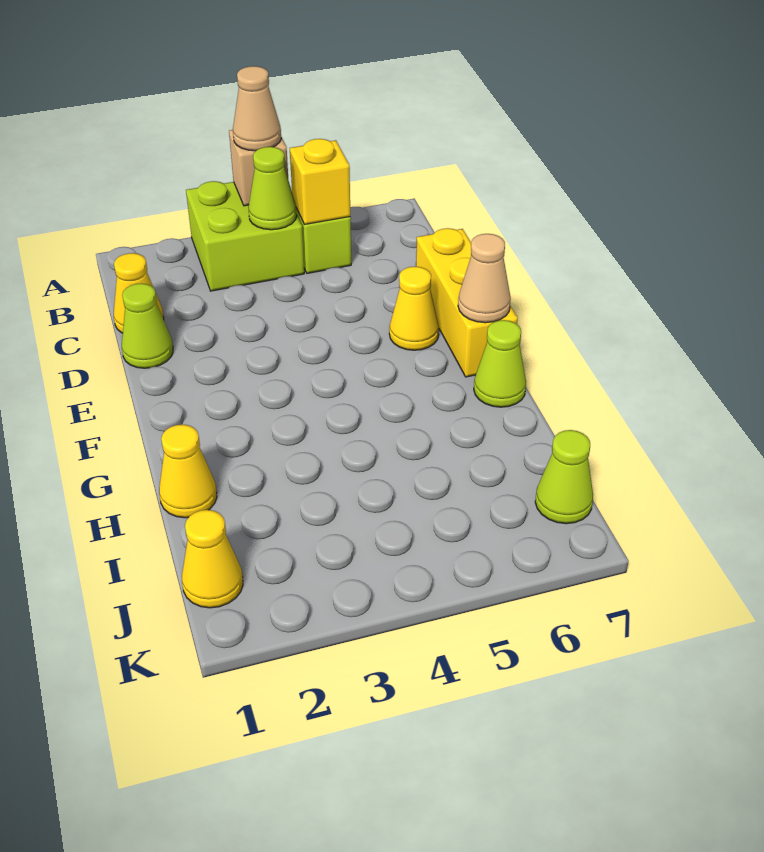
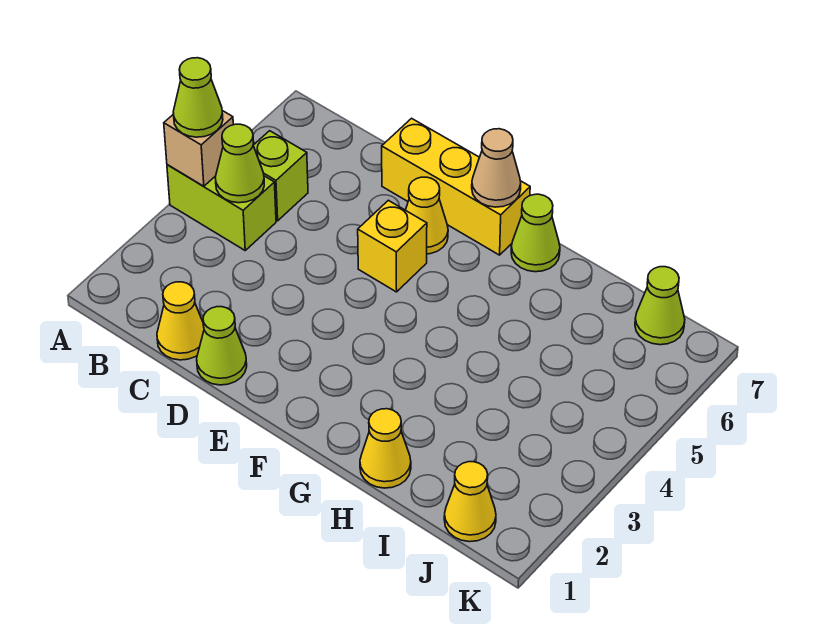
lime 2x2 brick [186,181,304,291] -> lime 1x2 brick [167,165,276,250]
tan 1x1 cone [233,66,281,151] -> lime 1x1 cone [173,58,223,137]
yellow 1x1 brick [290,139,350,224] -> yellow 1x1 brick moved to [358,200,427,292]

